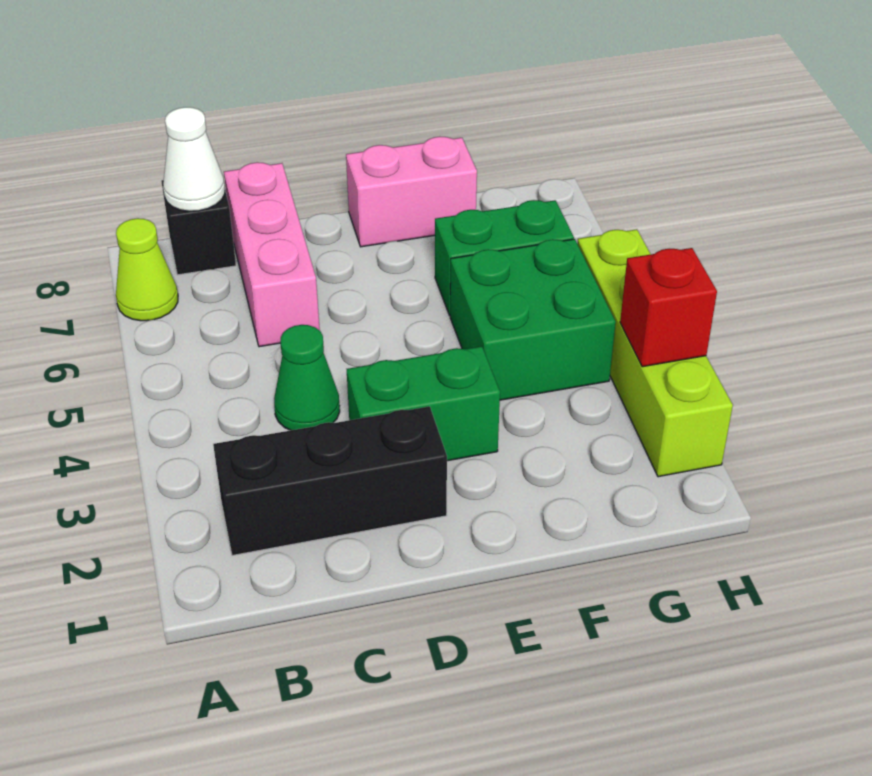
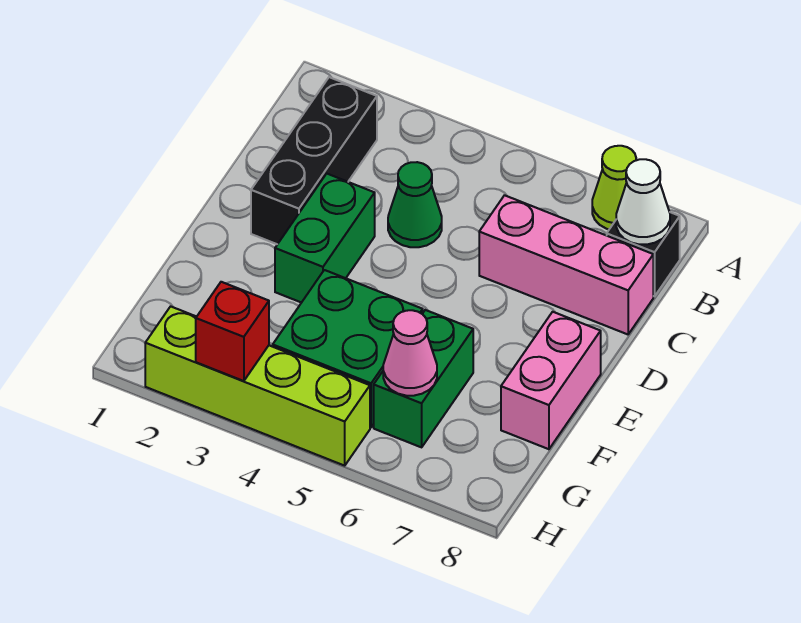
none -> pink 1x1 cone [383,310,437,396]

